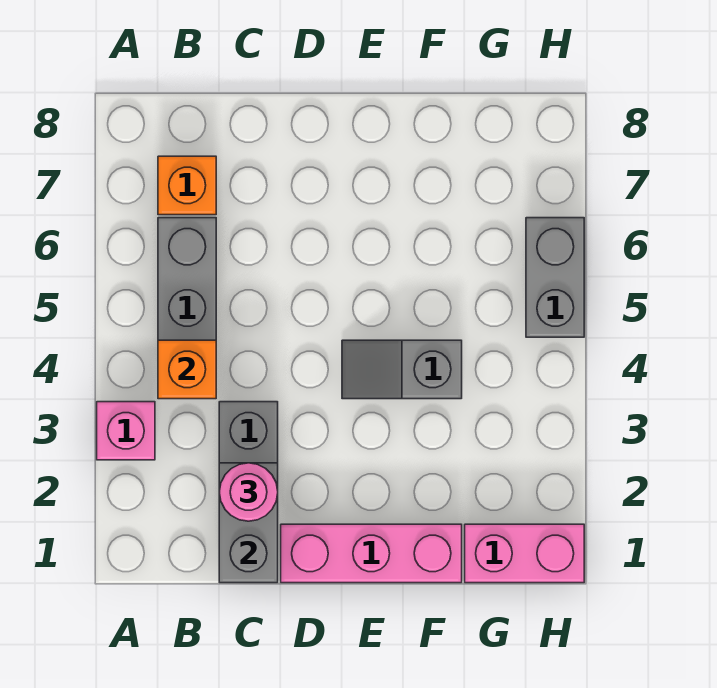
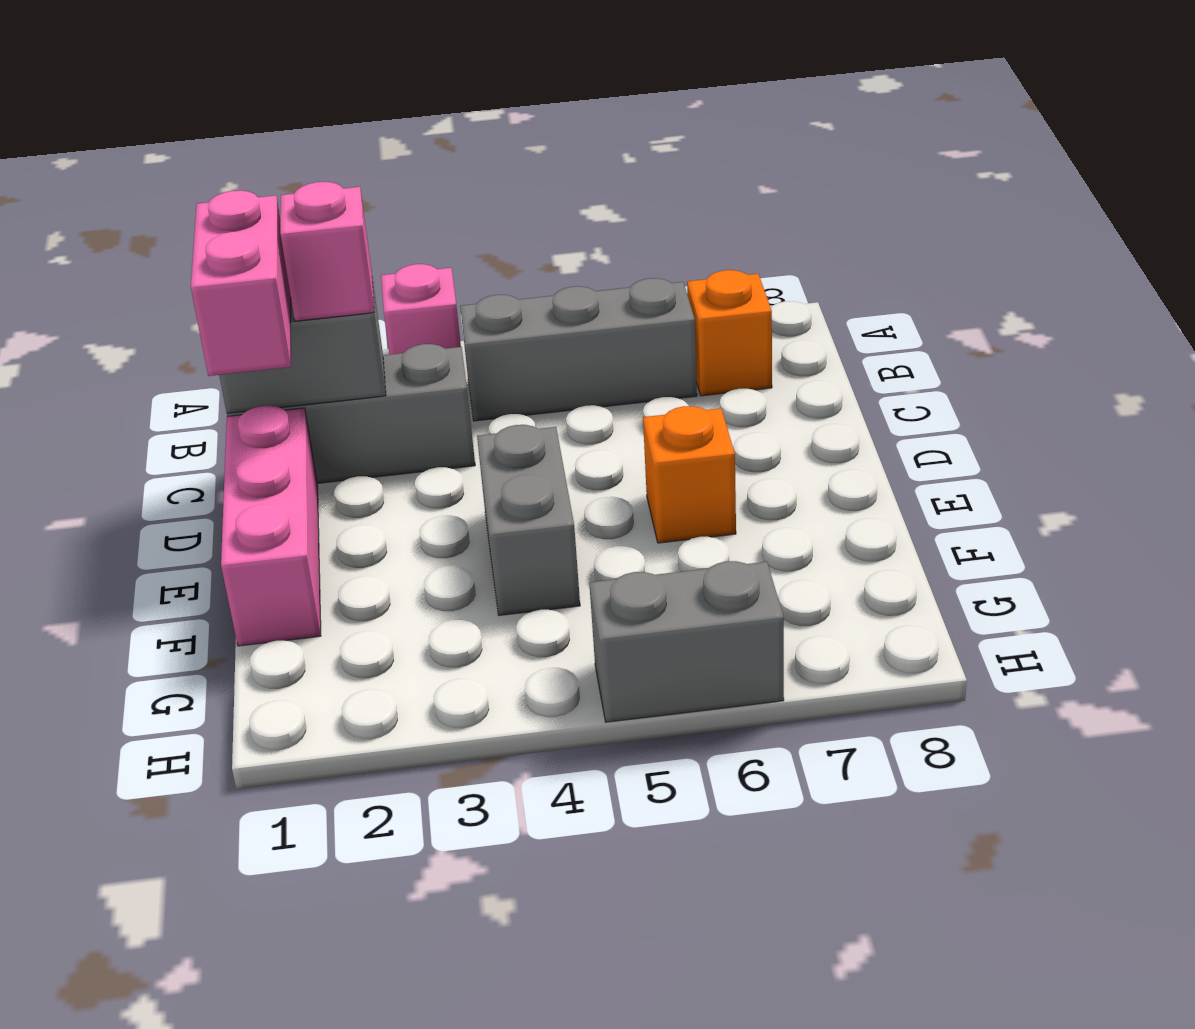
orange 1x1 brick [158,340,216,399] -> orange 1x1 brick moved to [643,406,736,543]
pink 1x1 round brick [219,463,278,521] -> pink 1x1 brick [280,182,374,321]
grey 1x2 slope [342,340,462,399] -> grey 1x2 brick [477,425,580,615]
pink 1x2 brick [465,524,584,583] -> pink 1x2 brick moved to [191,190,291,376]

